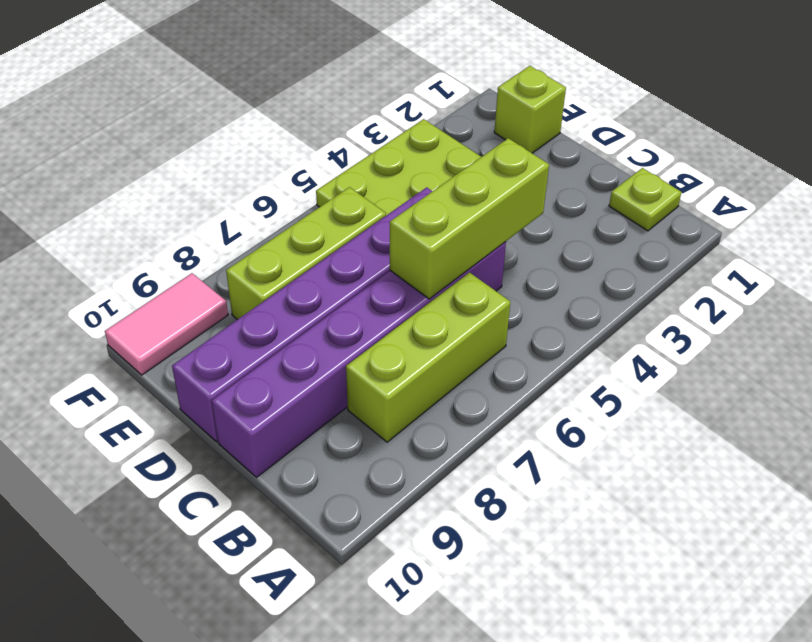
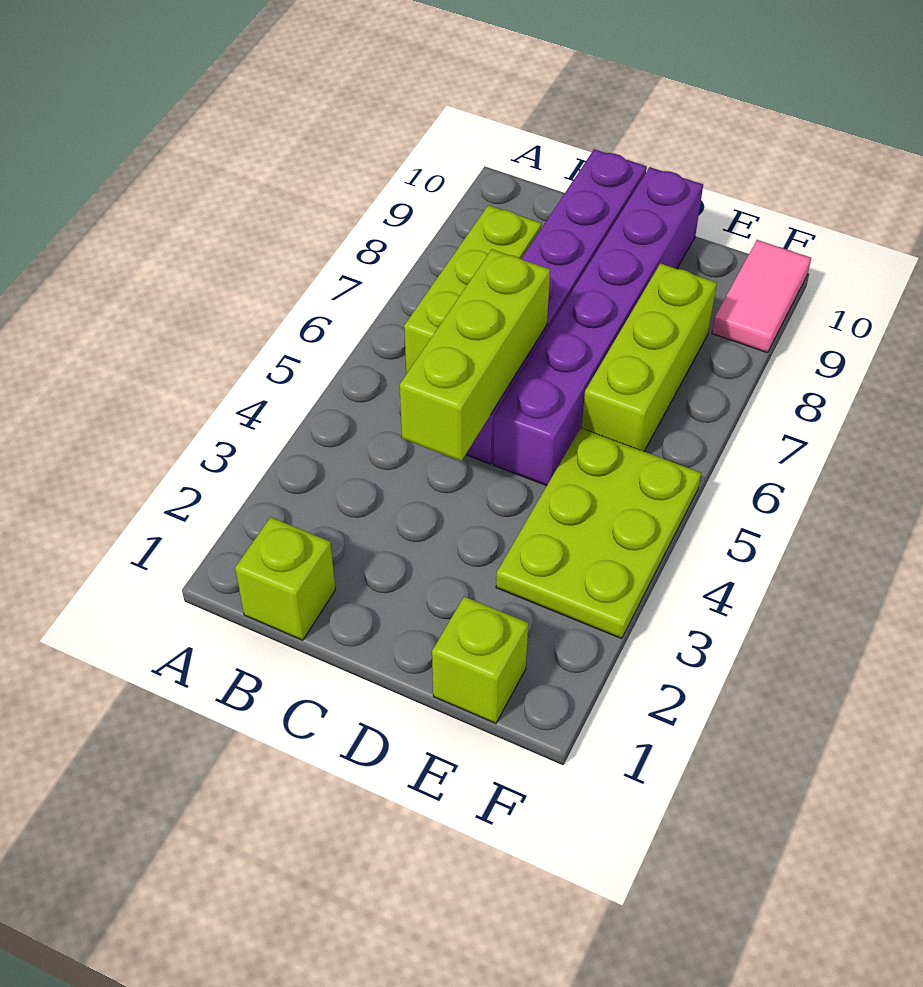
lime 1x1 plate [609,168,681,231] -> lime 1x1 brick [235,517,336,640]

